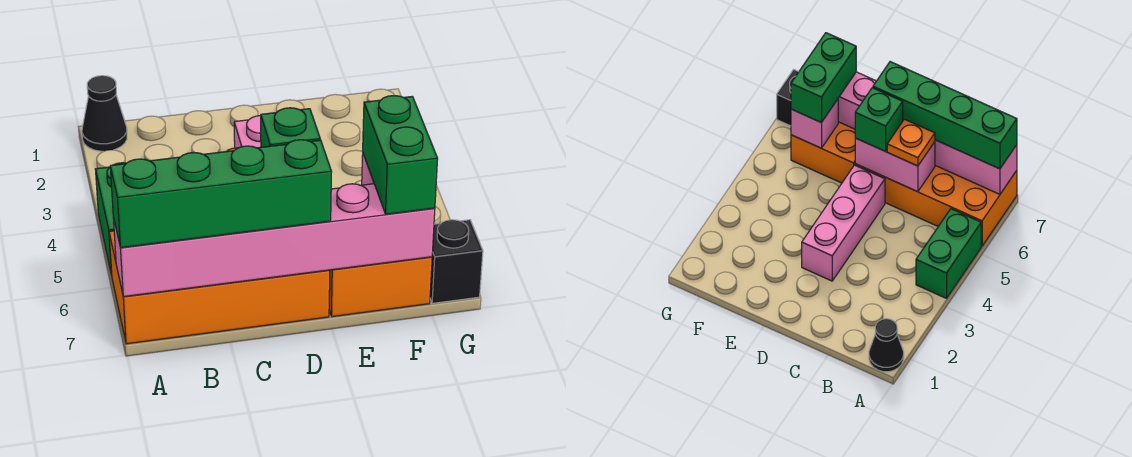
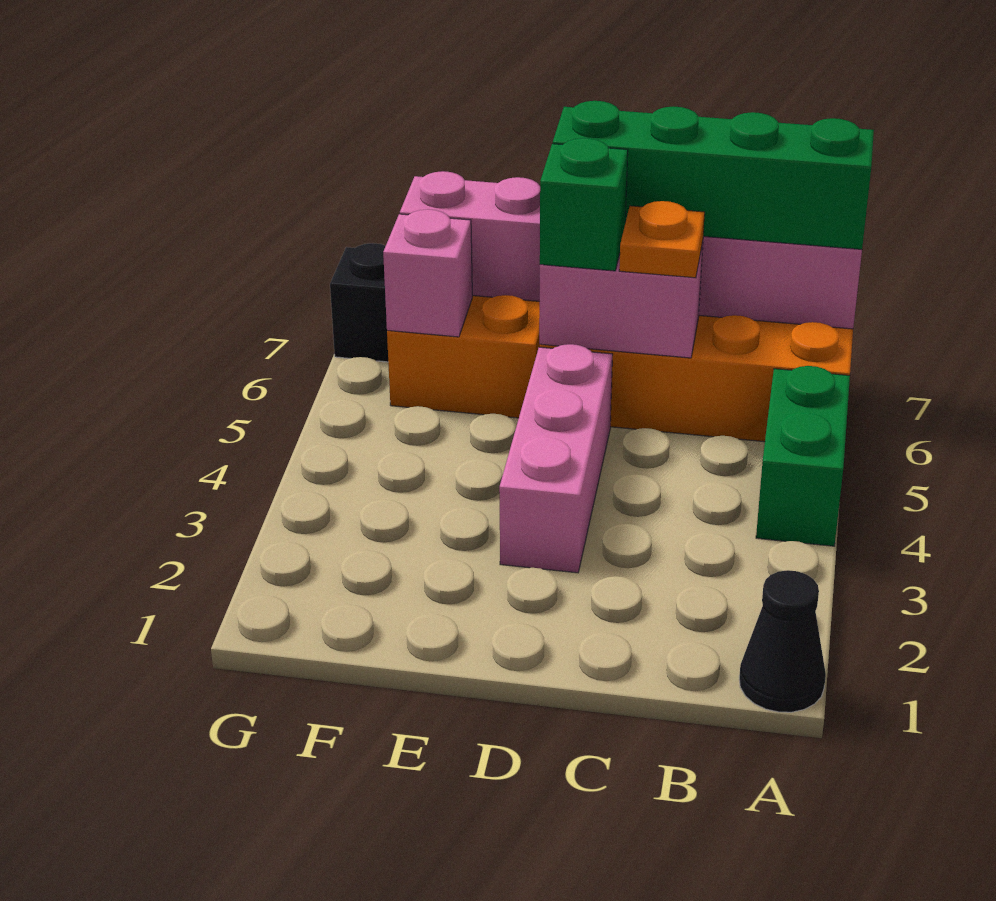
green 1x2 brick [363,96,438,214] -> none

